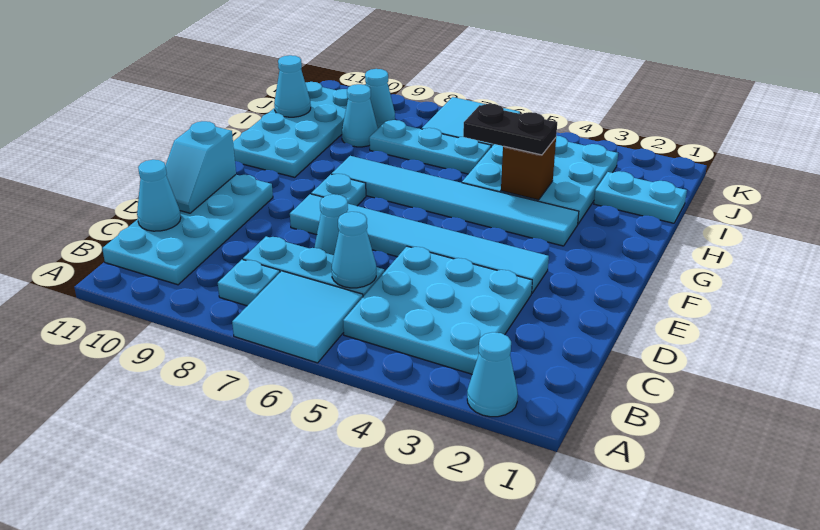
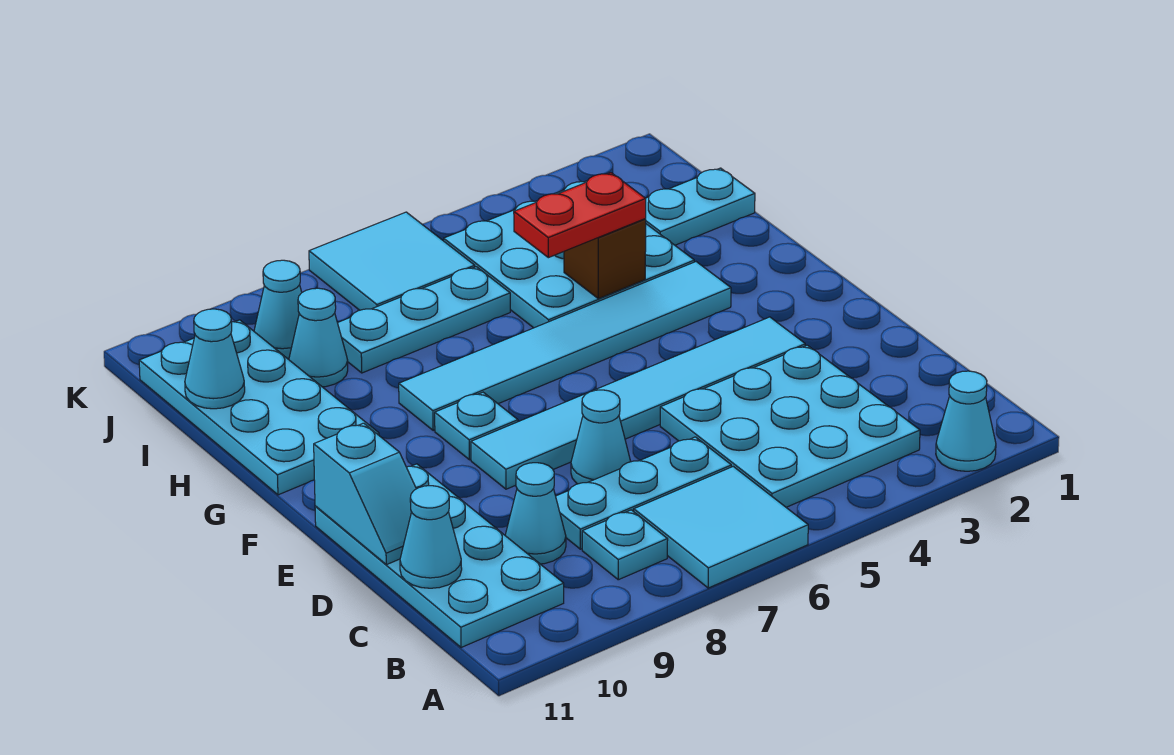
cyan 1x1 cone [332,212,376,288] -> cyan 1x1 cone moved to [505,463,566,564]
black 1x2 plate [463,104,557,155] -> red 1x2 plate [514,173,646,258]

